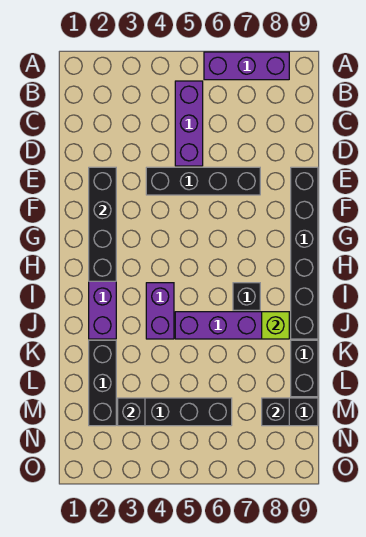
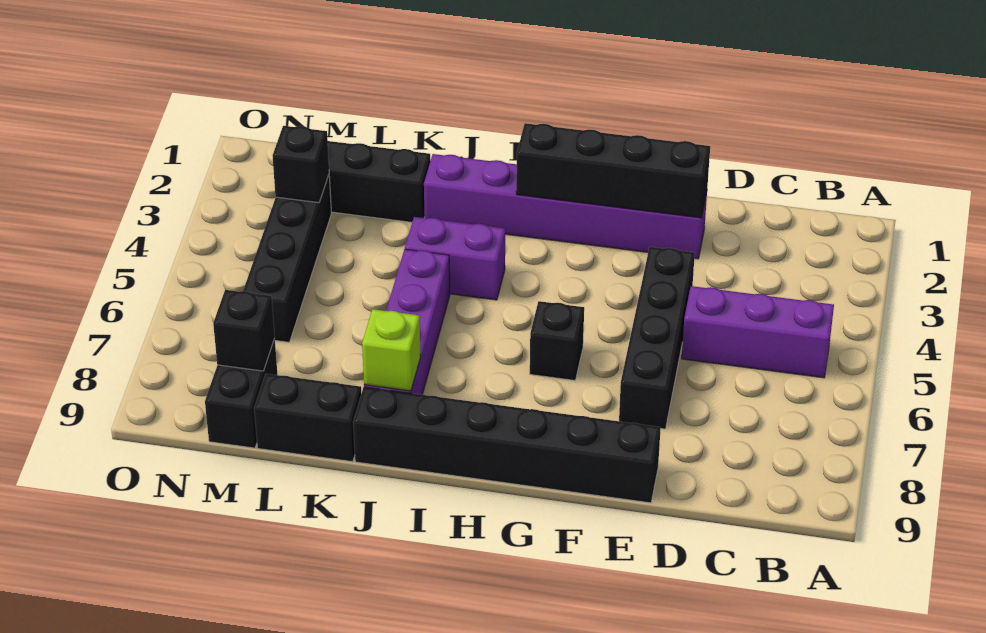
purple 1x3 brick [204,52,289,80] -> none
black 1x1 brick [233,283,260,310] -> black 1x1 brick moved to [530,301,584,380]

